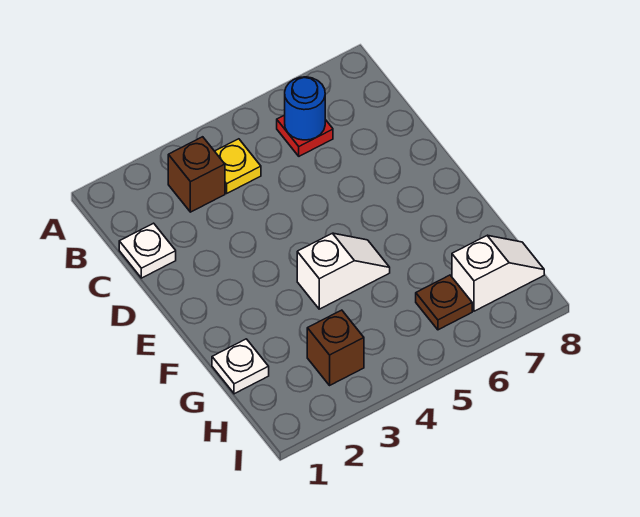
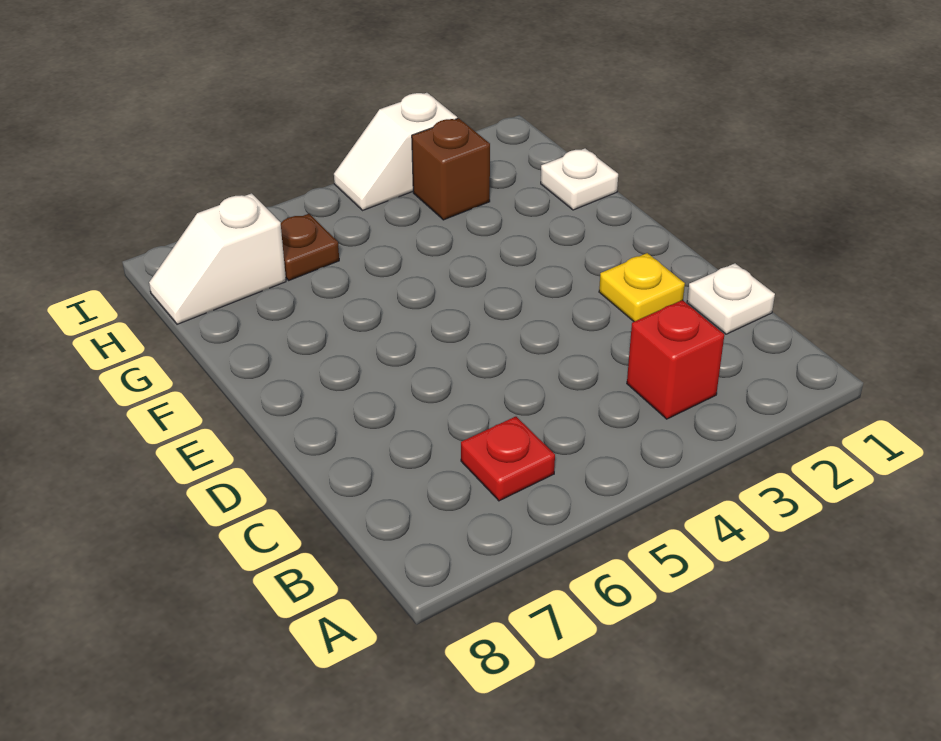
brown 1x1 brick [168,137,225,212] -> red 1x1 brick [627,300,724,419]
yellow 1x1 plate [215,139,261,193] -> yellow 1x1 plate moved to [599,253,685,322]
blue 1x1 round brick [285,77,325,140] -> none
white 1x2 slope [297,233,390,309] -> white 1x2 slope moved to [334,93,457,210]

